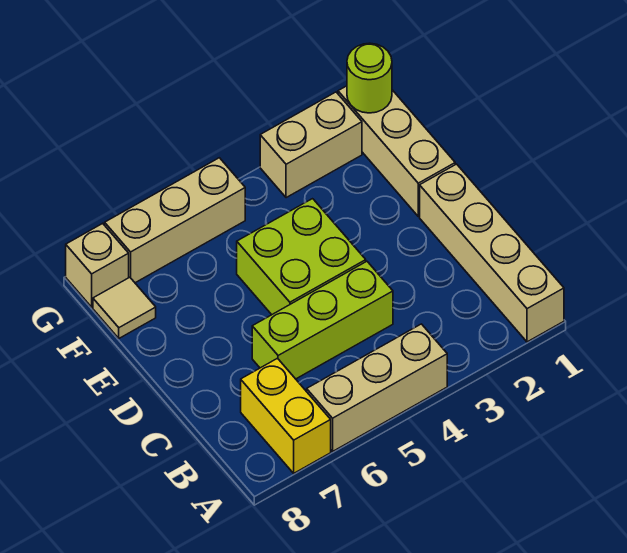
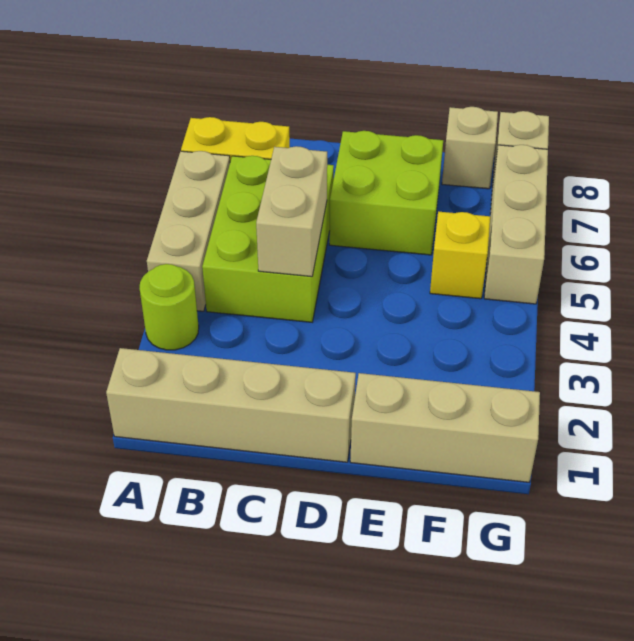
lime 1x3 brick [252,261,393,379] -> lime 2x3 brick [202,156,334,322]
lime 2x2 brick [237,199,366,315] -> lime 2x2 brick moved to [329,131,443,255]
none -> yellow 1x1 brick [430,212,490,299]
tan 1x1 tile [93,277,156,338] -> tan 1x1 brick [442,107,498,189]
lime 1x1 round brick [347,43,392,113] -> lime 1x1 round brick moved to [140,264,199,350]
tan 1x2 brick [260,92,362,198] -> tan 1x2 brick moved to [256,146,327,277]

